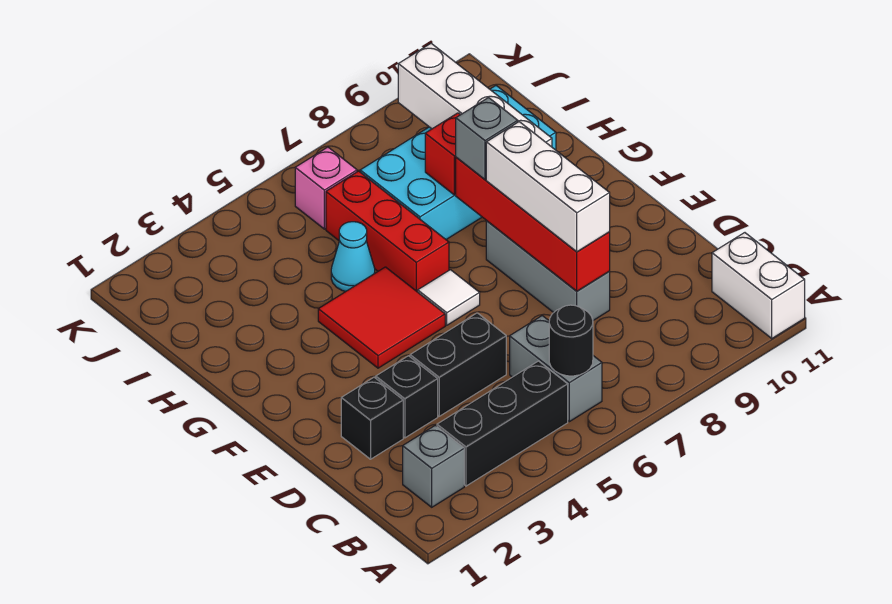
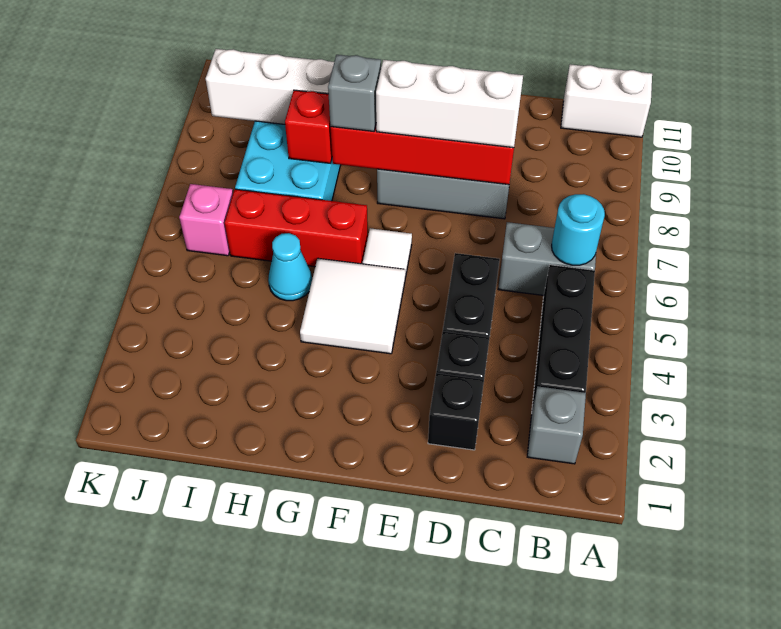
black 1x1 round brick [549,305,593,376] -> cyan 1x1 round brick [552,194,605,265]
red 2x2 tile [318,267,445,368] -> white 2x2 tile [300,258,405,354]

